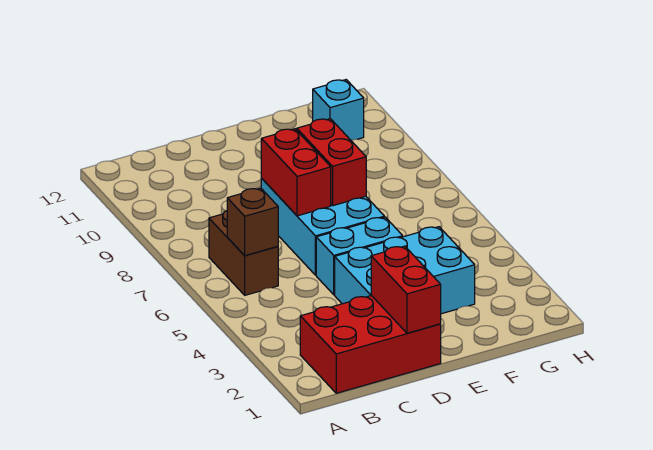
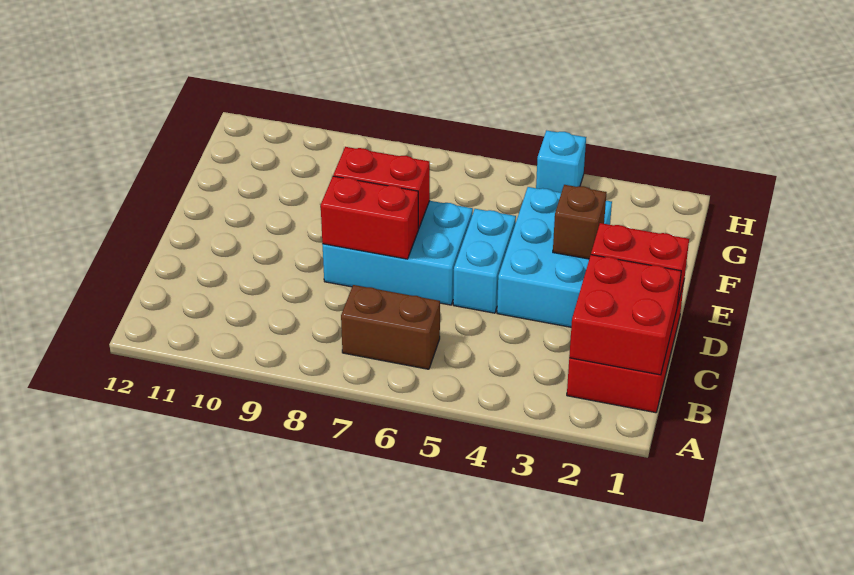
none -> red 2x2 brick [569,255,681,375]
brown 1x1 brick [227,188,278,256] -> brown 1x1 brick moved to [553,185,607,259]
cyan 1x1 brick [313,80,364,140] -> cyan 1x1 brick moved to [536,130,586,193]

